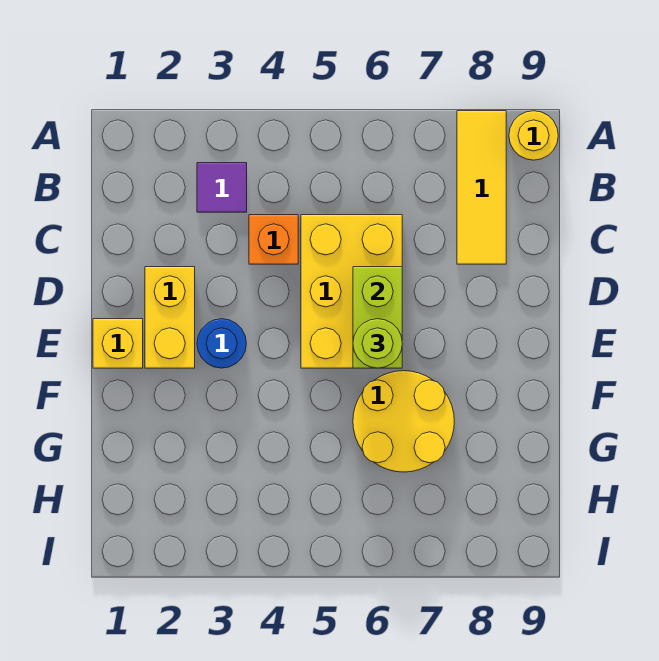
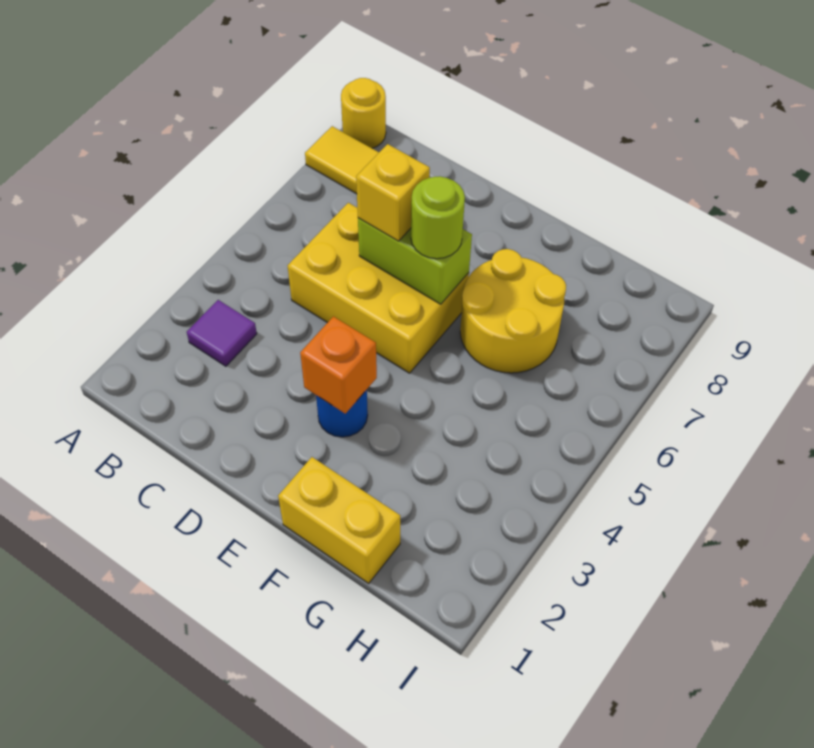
orange 1x1 brick [249,215,298,264] -> orange 1x1 brick moved to [300,316,377,414]
yellow 1x2 brick [145,267,195,368] -> yellow 1x2 brick moved to [278,457,400,583]
yellow 1x1 brick [93,319,143,368] -> yellow 1x1 brick moved to [356,144,430,241]

